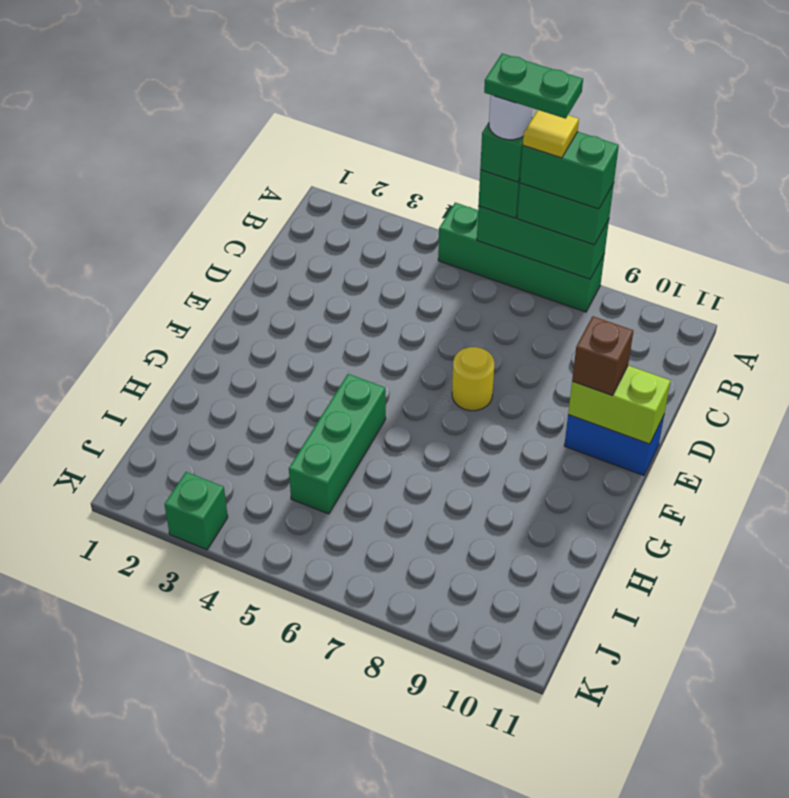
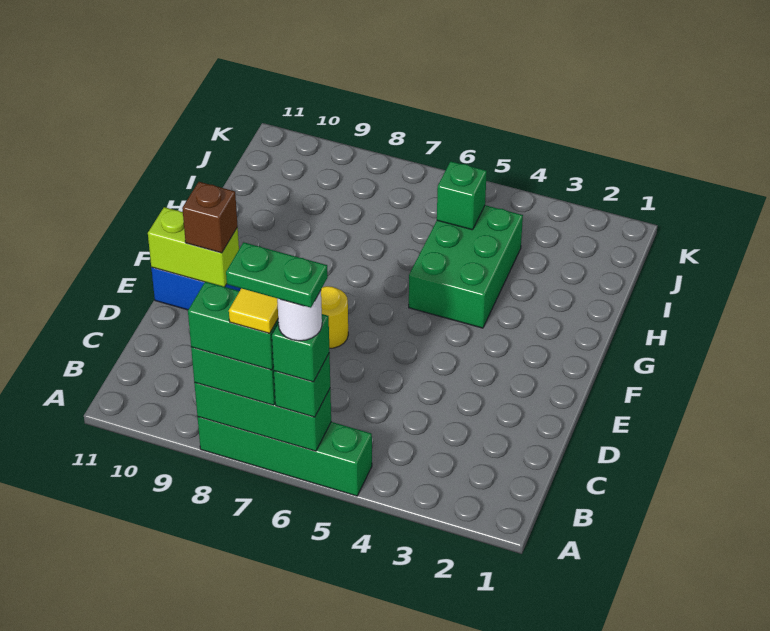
green 1x3 brick [289,374,386,514] -> green 2x3 brick [409,205,523,328]
green 1x1 brick [164,472,228,550] -> green 1x1 brick moved to [437,161,487,230]

